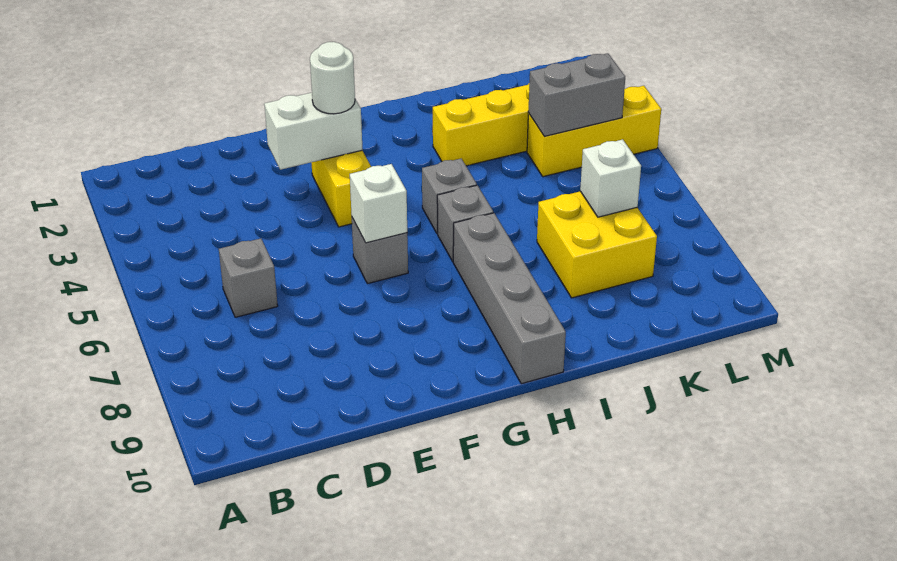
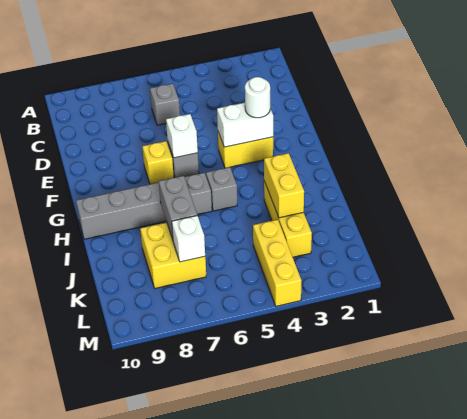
white 1x2 brick [264,93,363,170] -> white 1x2 brick turned to [217,103,273,147]
none -> yellow 1x1 brick [142,141,174,184]
none -> yellow 1x2 brick [264,153,304,218]
grey 1x2 brick [528,53,625,136] -> grey 1x2 brick moved to [159,176,197,240]

